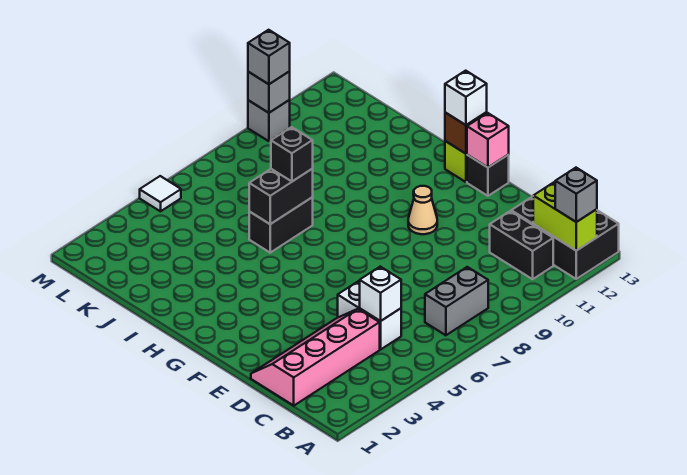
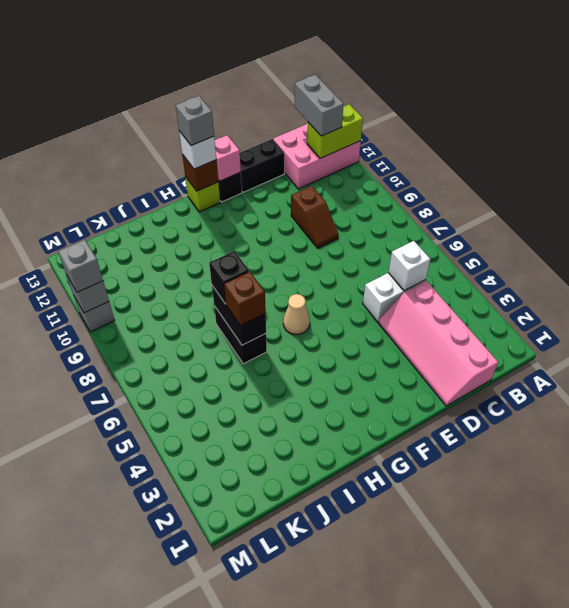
black 2x3 brick [511,197,619,279] -> pink 2x3 brick [273,124,361,189]
grey 1x1 brick [555,168,597,222] -> grey 1x1 brick moved to [176,96,214,146]
grey 1x2 brick [425,267,488,335] -> grey 1x2 brick moved to [294,75,343,136]
black 1x2 brick [490,211,553,279] -> black 1x2 brick moved to [240,139,284,192]
none -> brown 1x2 slope [291,186,339,248]
tan 1x1 cone [408,186,437,234] -> tan 1x1 cone moved to [283,294,310,335]
none -> brown 1x1 brick [224,271,266,326]
white 1x1 tile [140,176,181,211] -> none

